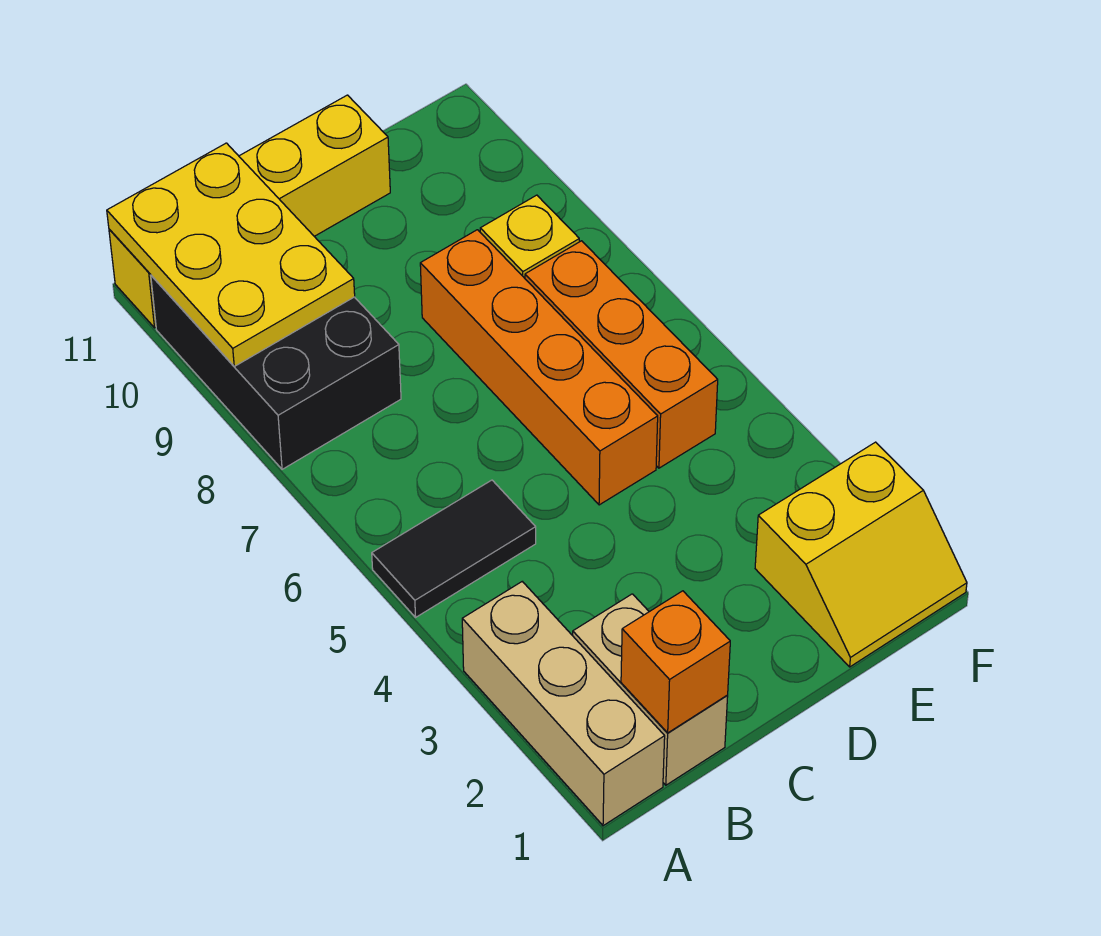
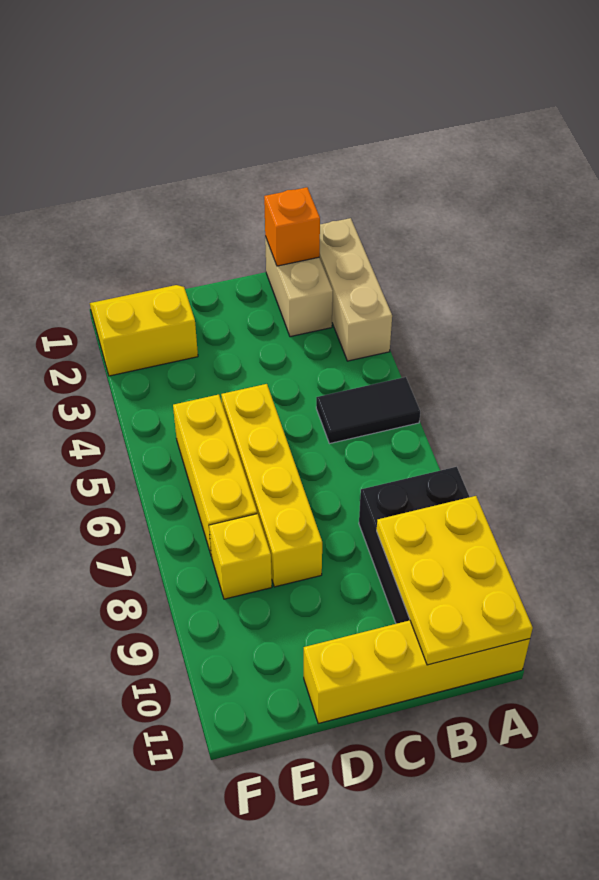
orange 1x4 brick [420,230,658,505] -> yellow 1x4 brick [221,384,322,587]
orange 1x3 brick [525,241,718,468] -> yellow 1x3 brick [173,395,257,556]

